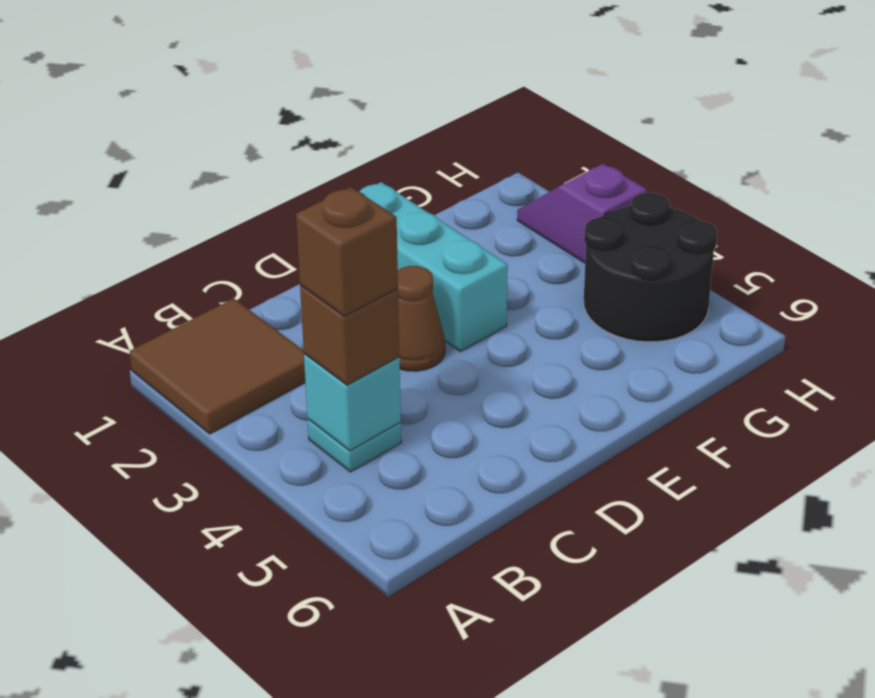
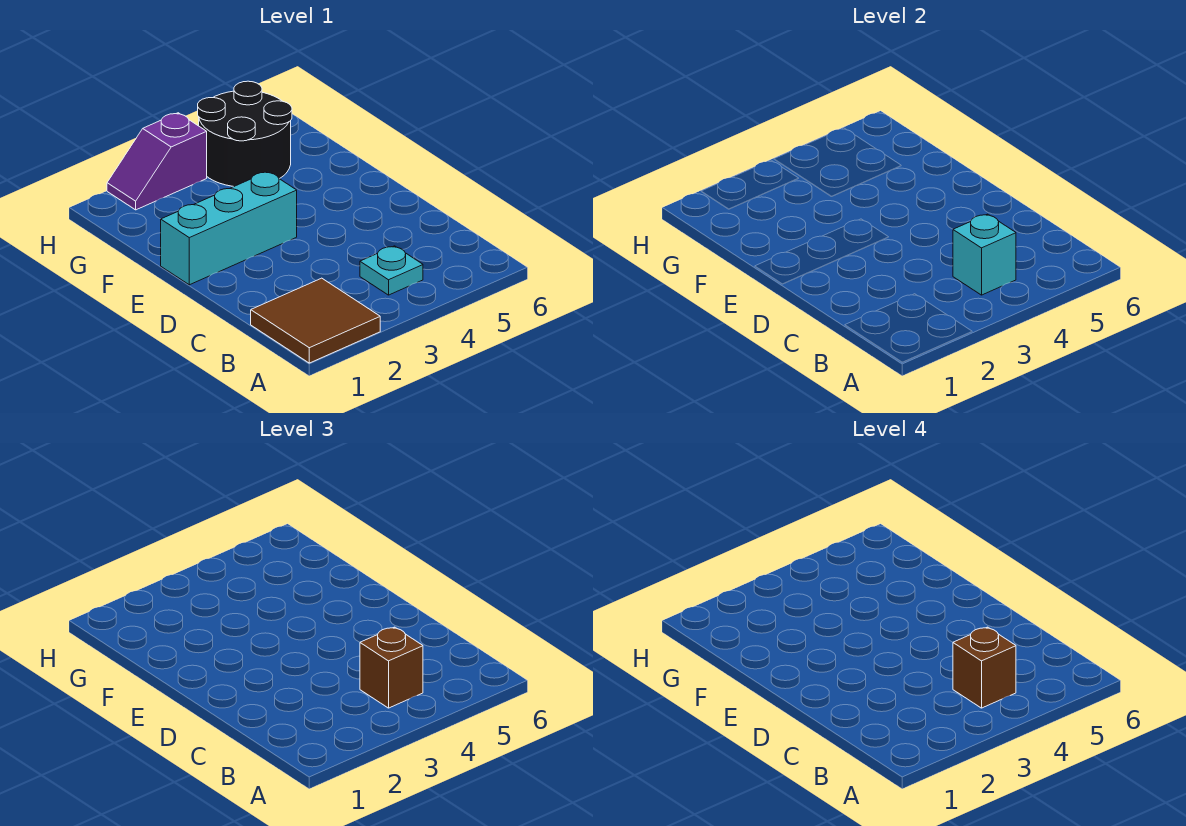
brown 1x1 cone [398,266,445,371] -> none

